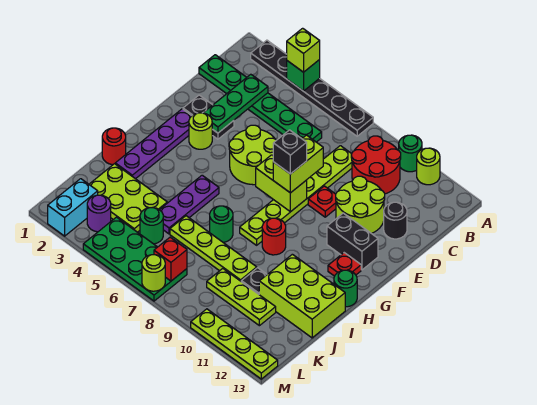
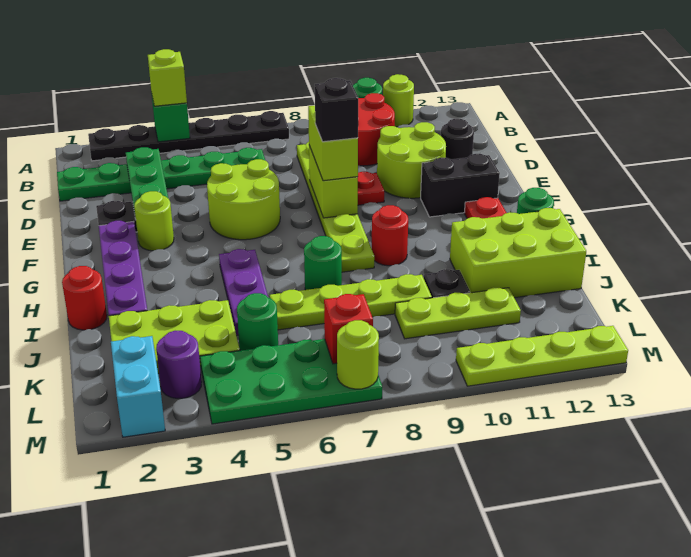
lime 1x2 brick [256,155,307,212] -> lime 1x2 brick turned to [309,146,358,218]

